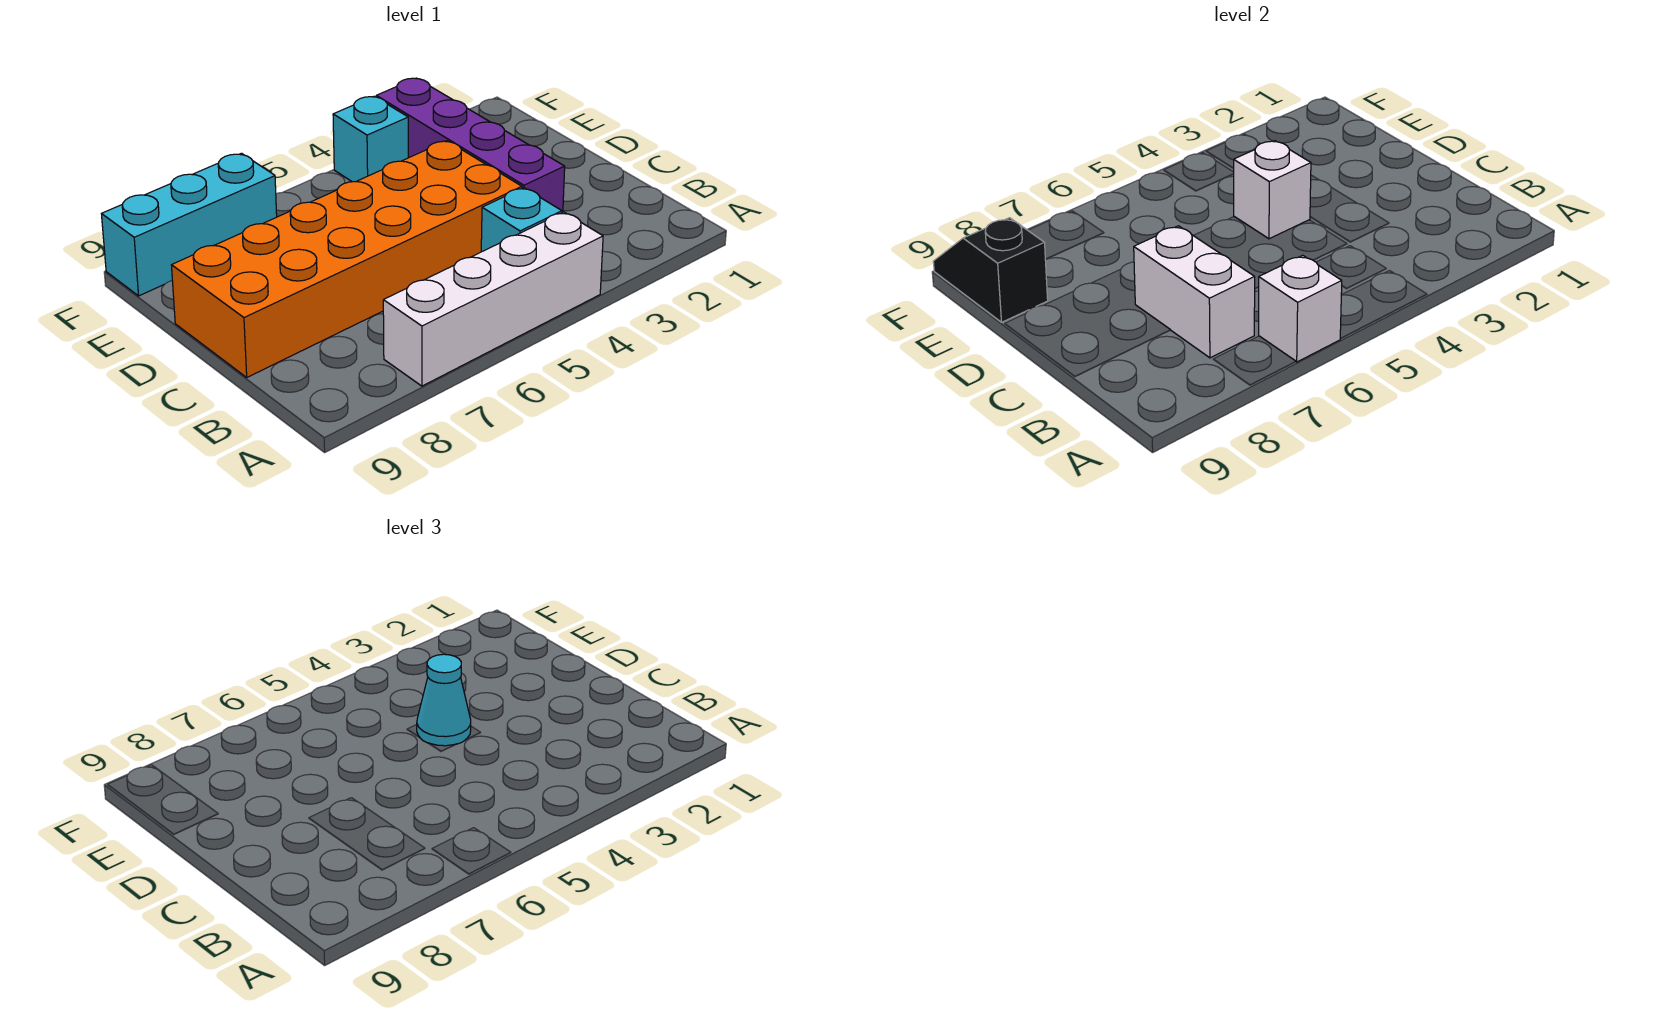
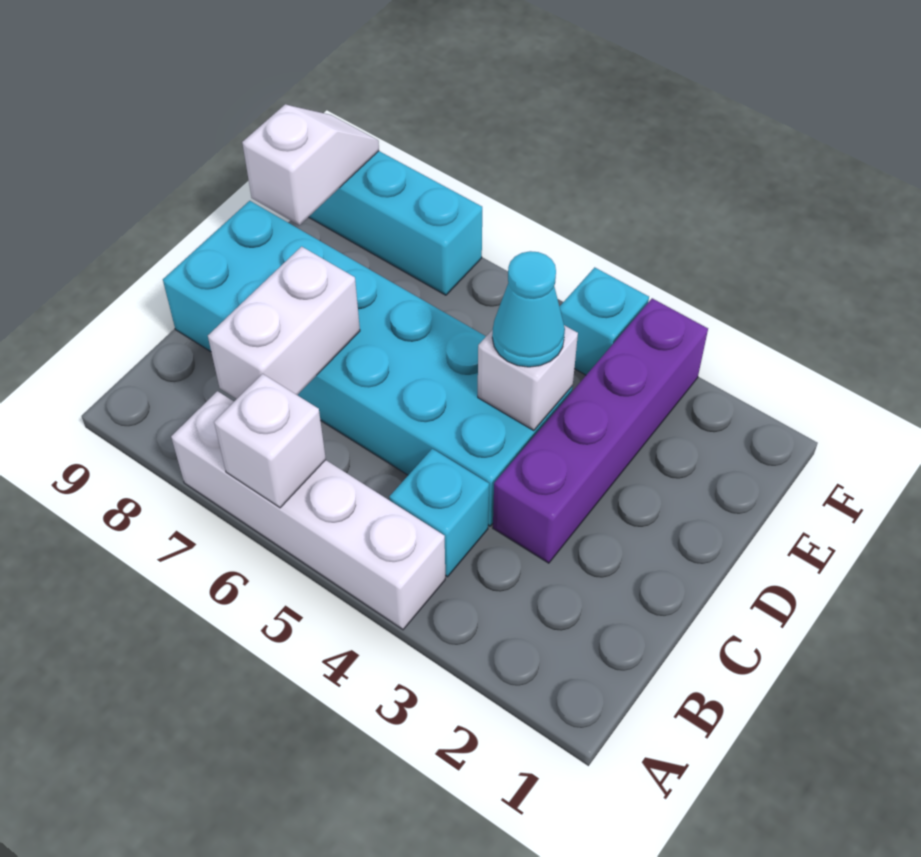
orange 2x6 brick [171,141,522,377] -> cyan 2x6 brick [163,201,573,526]
black 1x2 slope [933,218,1048,322] -> white 1x2 slope [242,104,379,225]

